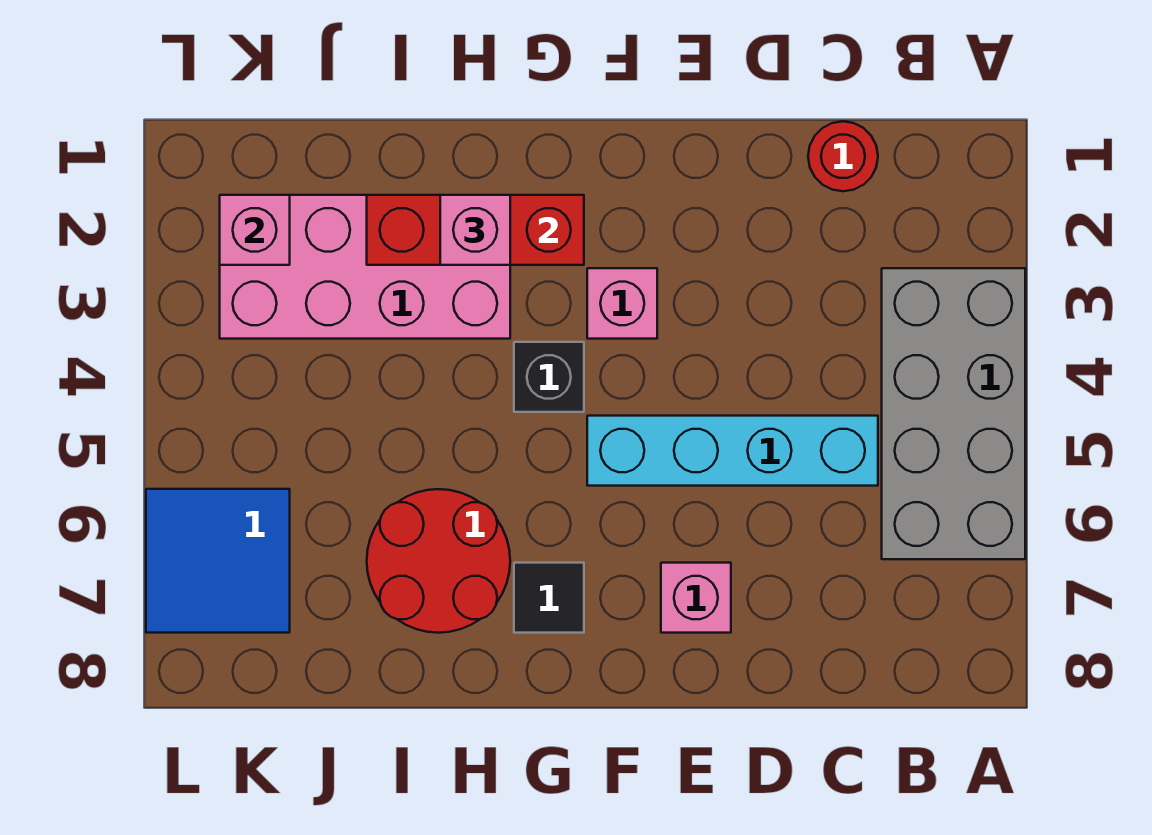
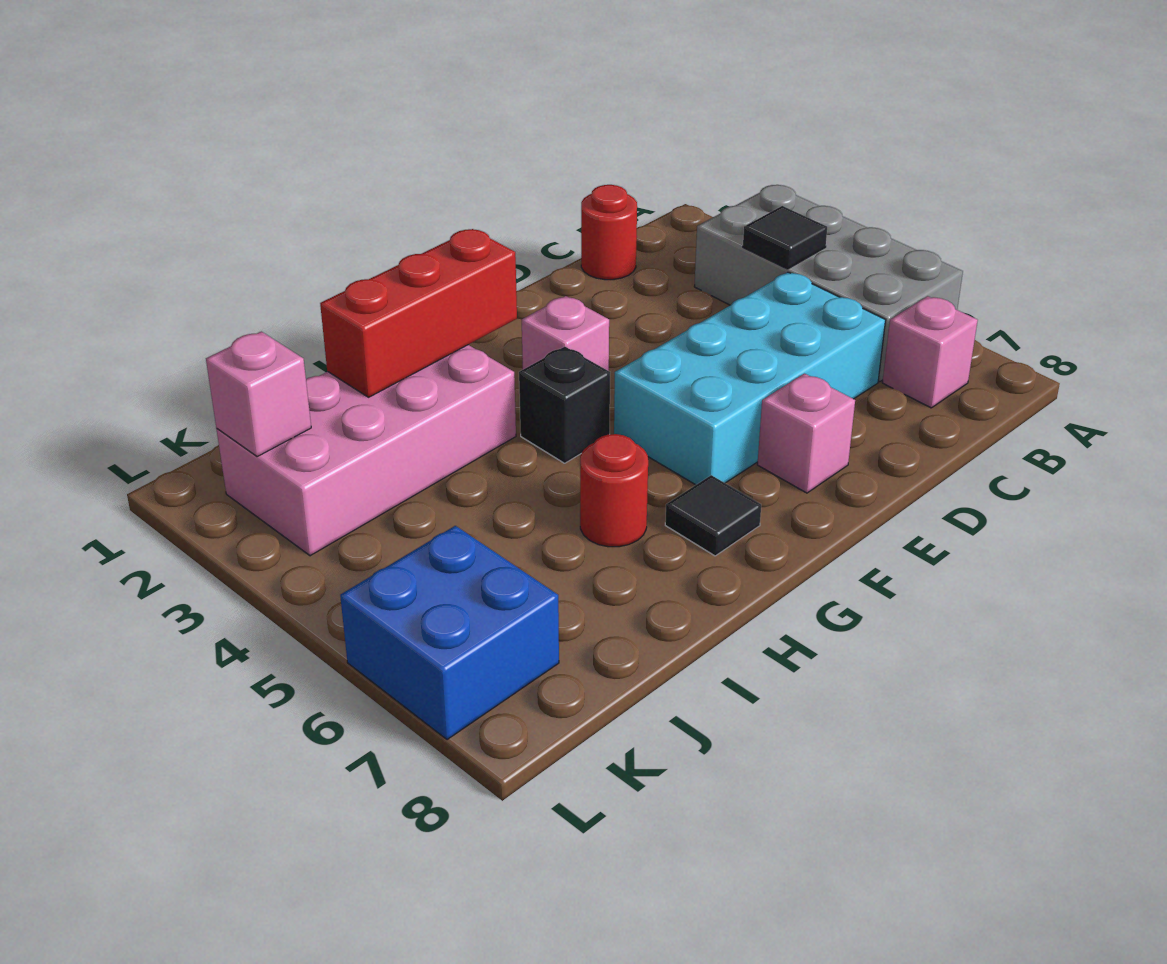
none -> black 1x1 tile [743,206,827,269]
cyan 1x4 brick [587,416,878,486] -> cyan 2x4 brick [614,272,886,485]
pink 1x1 brick [440,195,510,265] -> pink 1x1 brick moved to [882,296,978,408]
red 2x2 round brick [367,489,510,633] -> red 1x1 round brick [580,434,648,547]
blue 2x2 tile [146,489,290,633] -> blue 2x2 brick [340,526,559,740]

